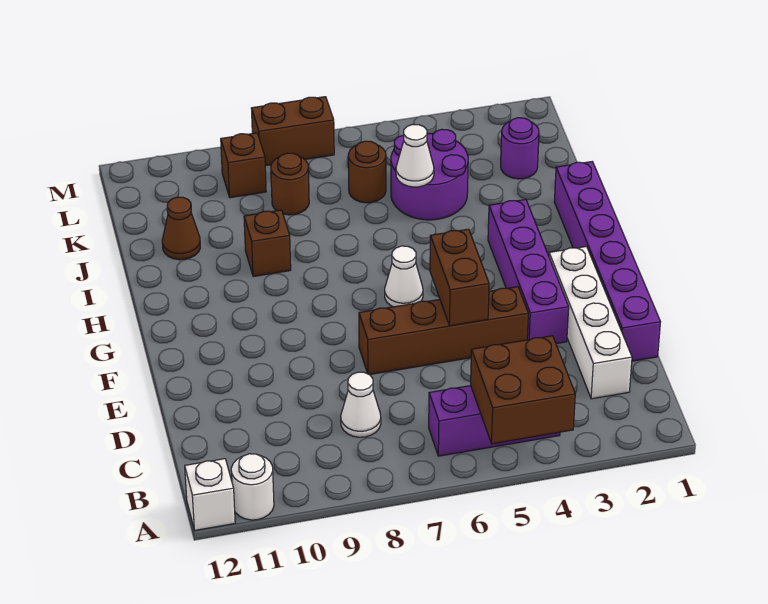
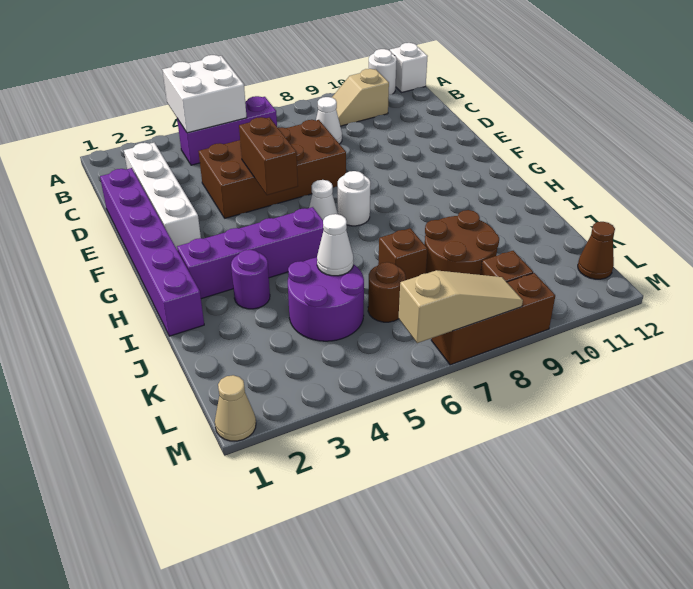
brown 2x2 brick [471,336,575,444] -> white 2x2 brick [162,55,247,133]
none -> tan 1x2 slope [332,69,389,126]
purple 1x4 brick [488,199,569,344] -> purple 1x4 brick turned to [177,207,324,299]
brown 1x4 brick [359,287,528,375] -> brown 2x4 brick [198,120,346,218]
none -> white 1x1 round brick [338,171,370,226]
brown 1x1 brick [244,210,291,277] -> brown 1x1 brick moved to [378,228,428,280]
brown 1x1 cone [162,197,200,260] -> brown 1x1 cone moved to [578,222,615,279]
purple 1x1 round brick [501,118,539,179] -> purple 1x1 round brick moved to [231,250,270,309]
brown 1x1 round brick [271,153,309,215] -> brown 2x2 round brick [425,210,499,275]
none -> tan 1x1 cone [215,375,256,441]
none -> tan 1x3 slope [399,270,523,343]
brown 1x2 brick [251,97,334,166] -> brown 1x3 brick [431,273,555,365]

